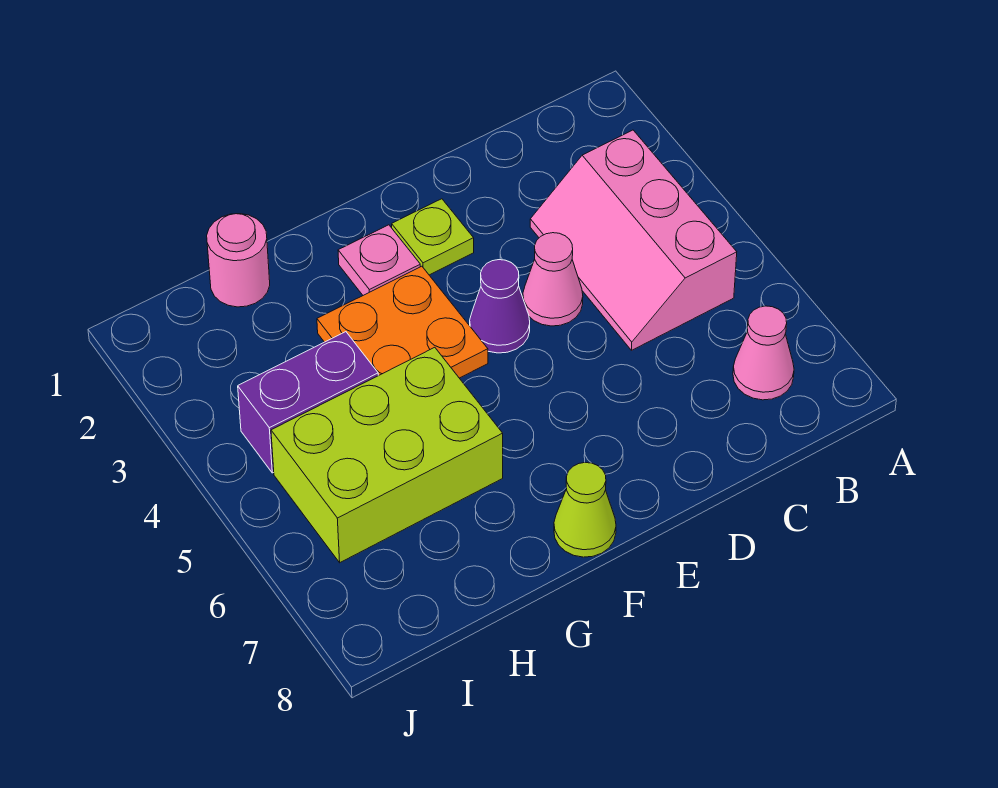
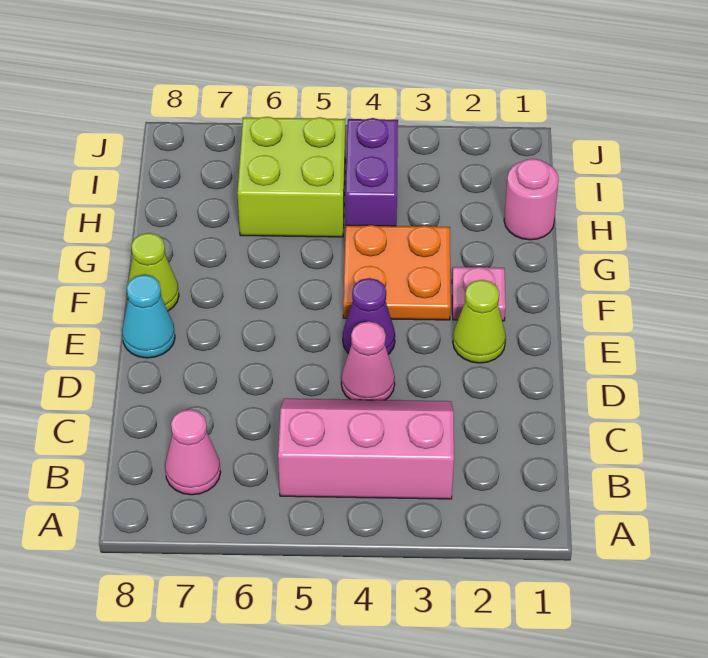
lime 1x1 plate [392,199,474,275] -> lime 1x1 cone [453,280,506,363]
none -> cyan 1x1 cone [122,275,175,358]
lime 2x3 brick [271,347,503,563] -> lime 2x2 brick [237,117,346,237]

